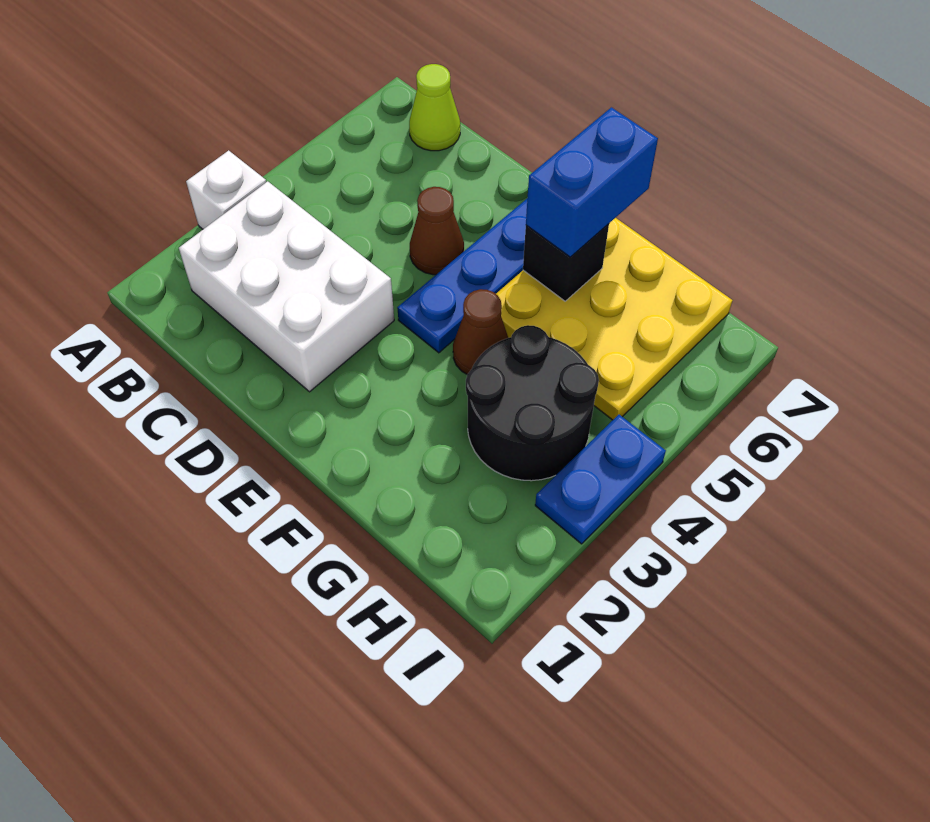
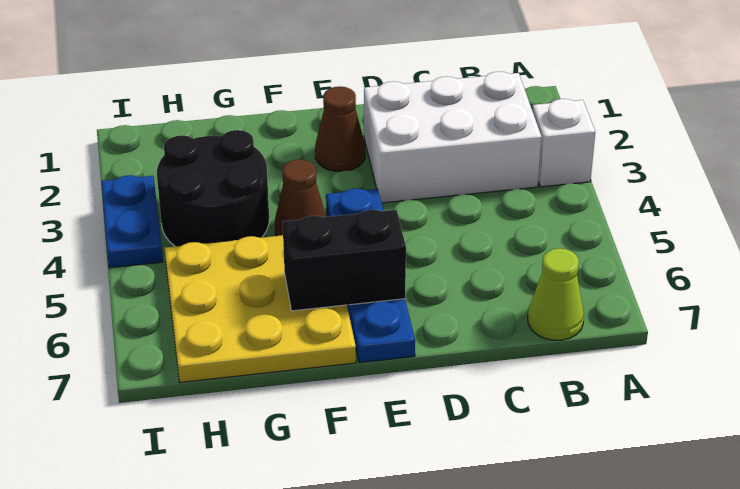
brown 1x1 cone [410,187,464,275] -> brown 1x1 cone moved to [315,87,365,171]
black 1x1 brick [523,224,609,301] -> black 1x2 brick [283,210,406,311]
blue 1x2 brick [526,107,658,257] -> none

